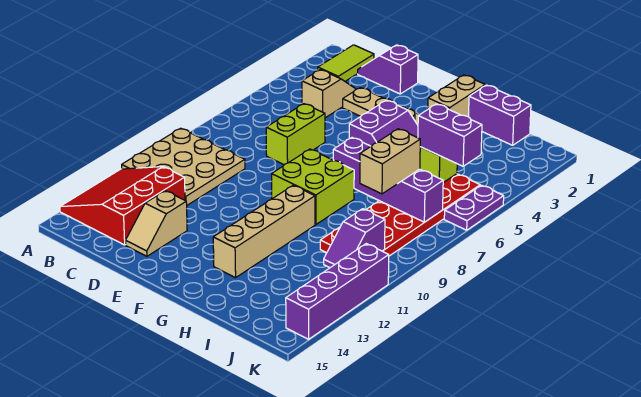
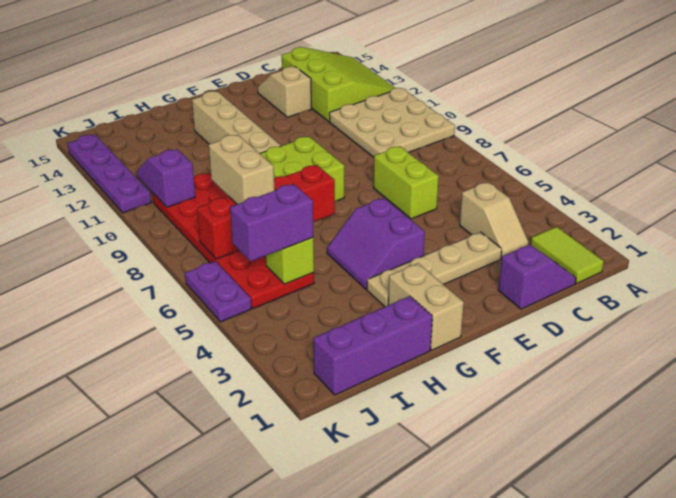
red 3x3 slope [60,167,185,245] -> lime 3x3 slope [282,47,395,122]
purple 1x4 brick [333,138,443,222] -> red 1x4 brick [197,165,335,259]
purple 1x2 brick [469,85,531,145] -> purple 1x3 brick [313,296,432,395]
purple 1x4 brick [286,244,389,339] -> purple 1x4 plate [68,135,151,213]

